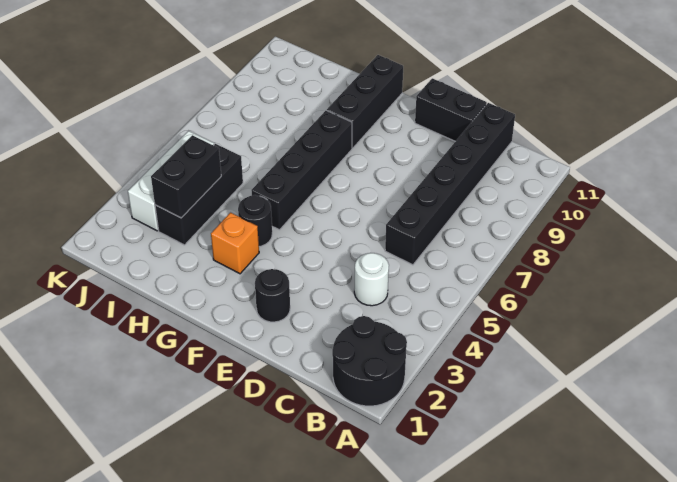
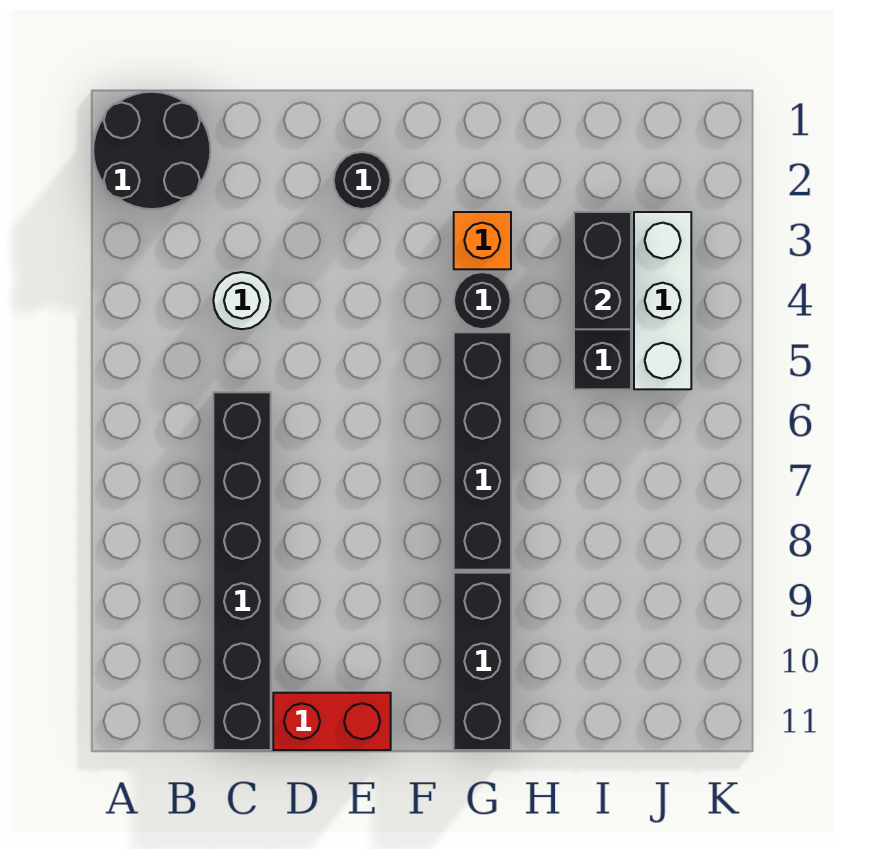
black 1x2 brick [415,78,487,141] -> red 1x2 brick [273,693,391,750]

